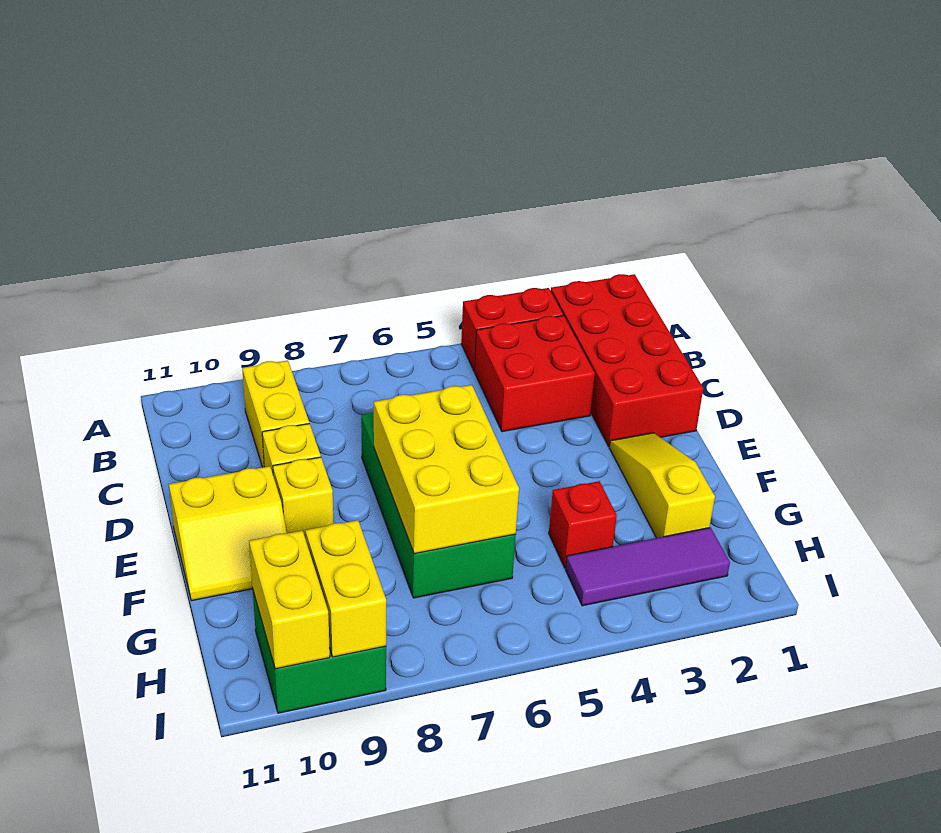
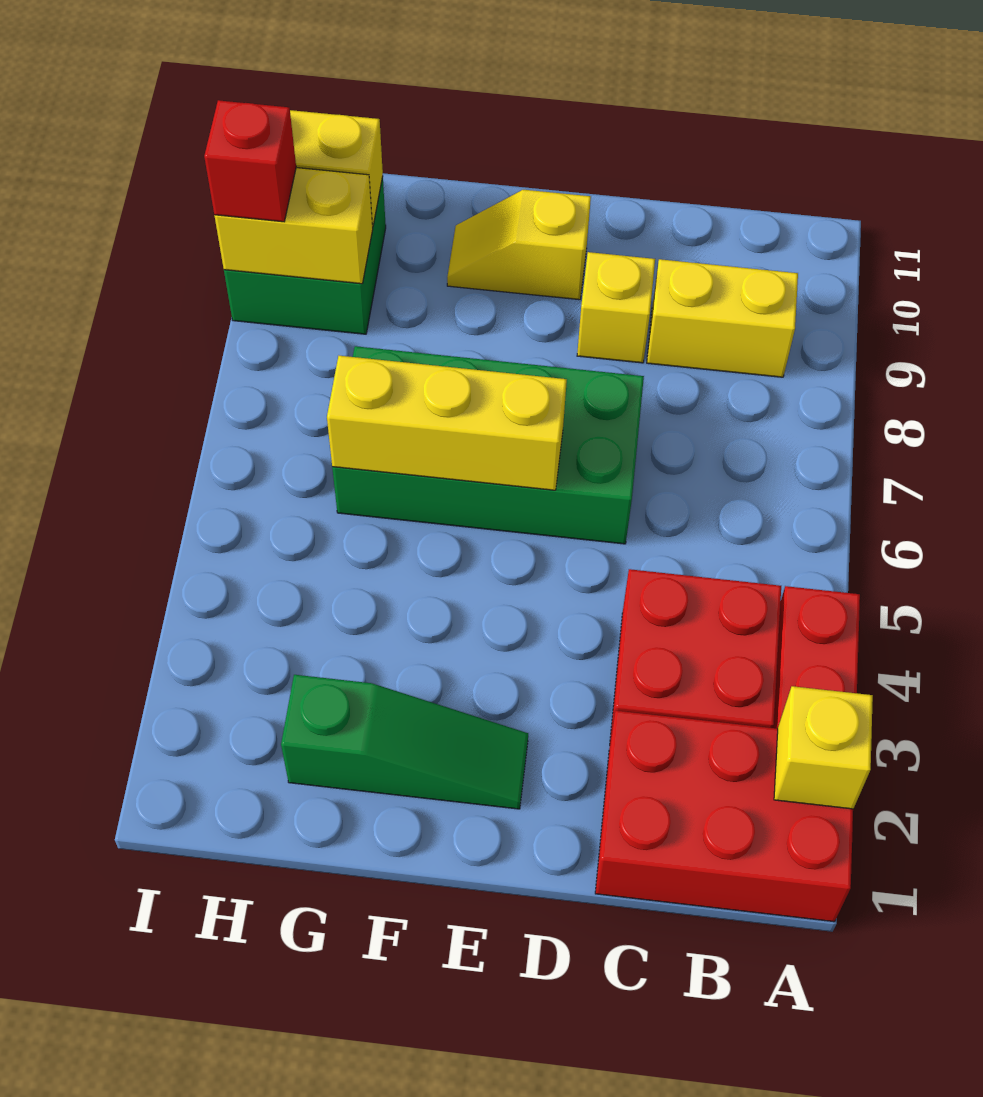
red 2x4 brick [551,274,703,447] -> red 2x3 brick [595,710,853,922]
yellow 1x3 slope [610,433,715,538] -> green 1x3 slope [281,675,528,809]
yellow 2x3 brick [374,385,519,554] -> yellow 1x3 brick [327,356,567,490]
yellow 1x1 brick [273,457,333,539] -> yellow 1x1 brick moved to [774,686,873,809]
yellow 2x2 slope [169,466,287,601] -> yellow 1x2 slope [447,190,591,300]
red 1x1 brick [549,481,617,568] -> red 1x1 brick moved to [204,100,296,222]
purple 1x3 tile [565,528,730,606] -> none

